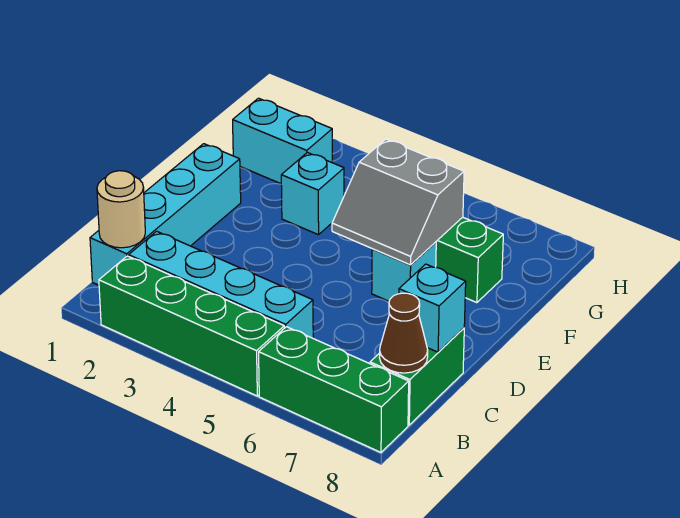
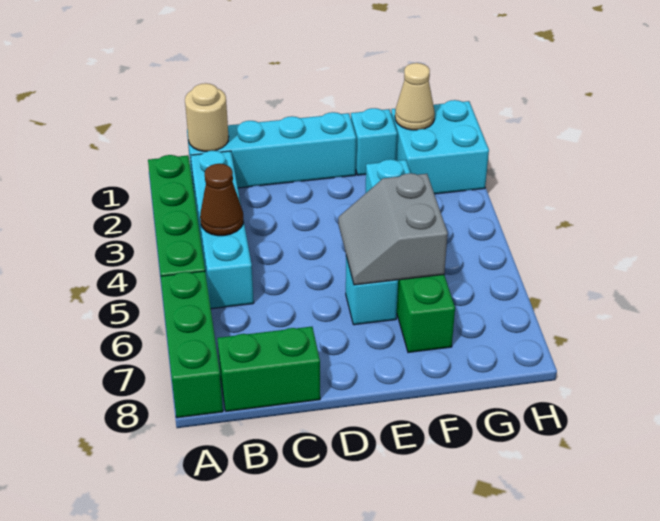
brown 1x1 cone [379,293,428,373] -> brown 1x1 cone moved to [200,164,243,236]
cyan 1x1 brick [399,264,466,352] -> cyan 1x1 brick moved to [351,108,397,175]
cyan 1x2 brick [233,98,332,184] -> cyan 2x2 brick [391,100,489,194]
none -> tan 1x1 cone [395,63,435,130]

